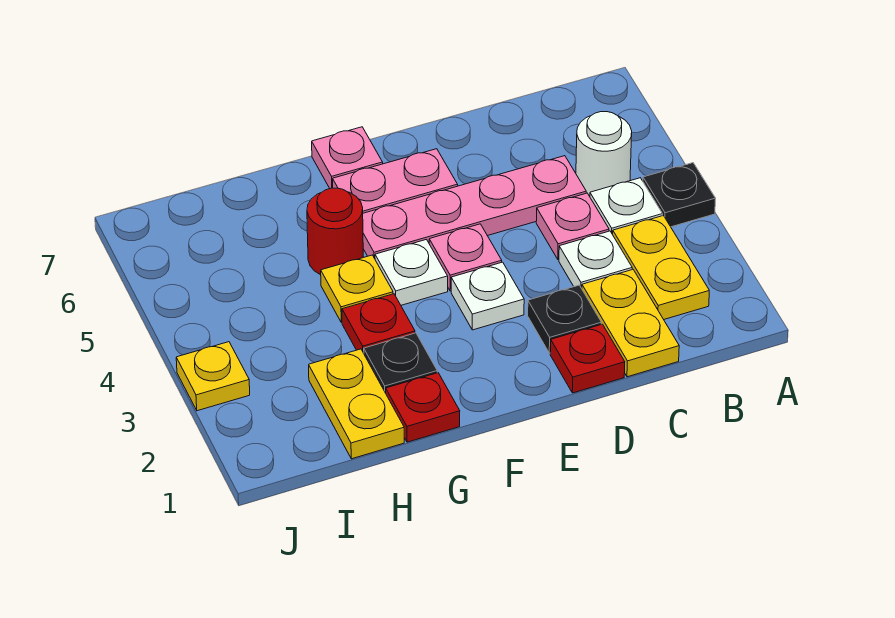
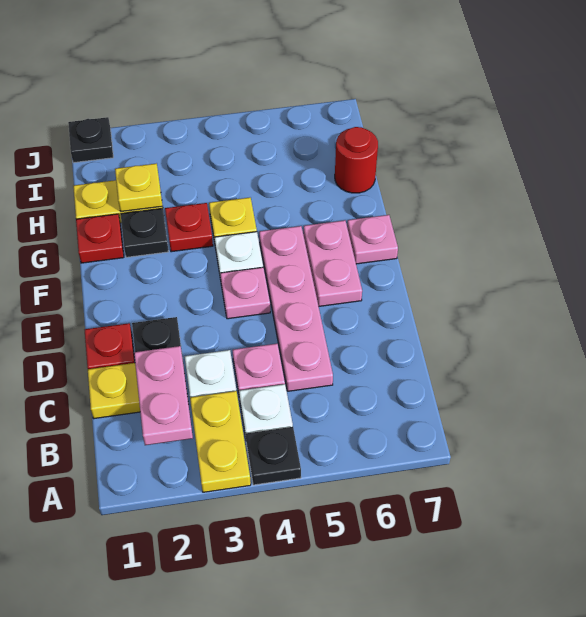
yellow 1x2 plate [613,216,709,319] -> yellow 1x2 plate turned to [190,391,251,492]
none -> pink 1x2 plate [134,346,193,445]
white 1x1 round brick [576,112,632,196] -> none
white 1x1 plate [451,262,524,330] -> none
red 1x1 round brick [307,188,363,275] -> red 1x1 round brick moved to [335,127,378,193]
none -> black 1x1 plate [68,117,113,163]
yellow 1x1 plate [176,342,250,411] -> yellow 1x1 plate moved to [115,163,162,211]

